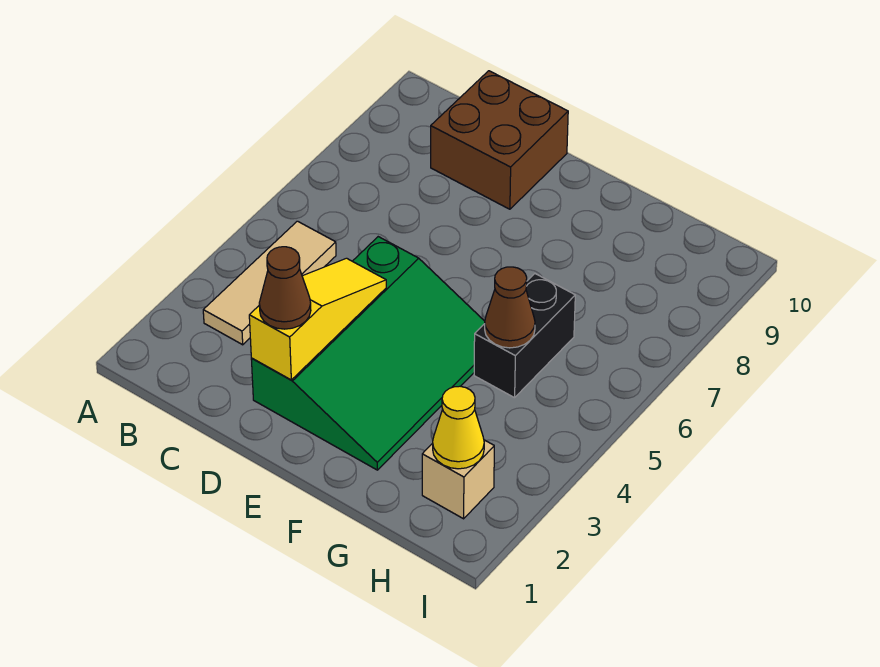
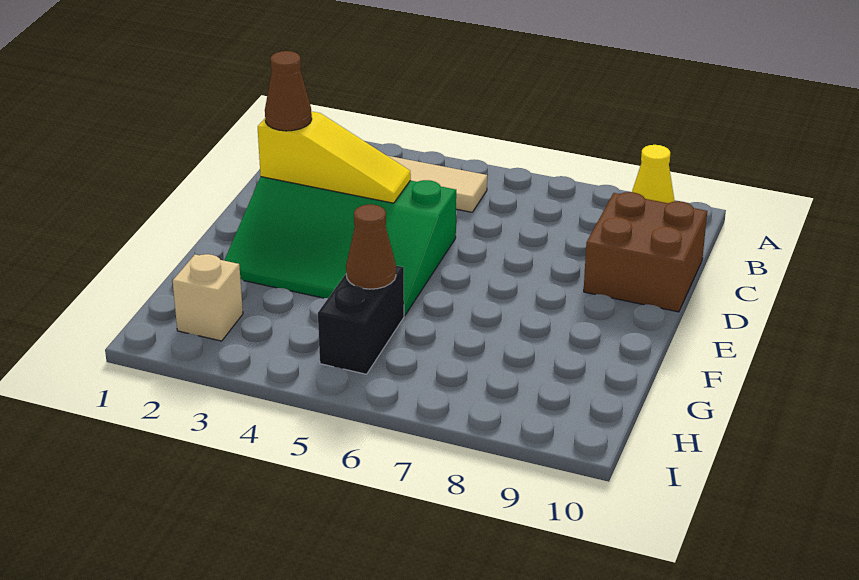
black 1x2 brick [474,274,575,398] -> black 1x2 brick turned to [318,266,404,374]
yellow 1x1 cone [433,386,484,469] -> yellow 1x1 cone moved to [632,145,675,203]

